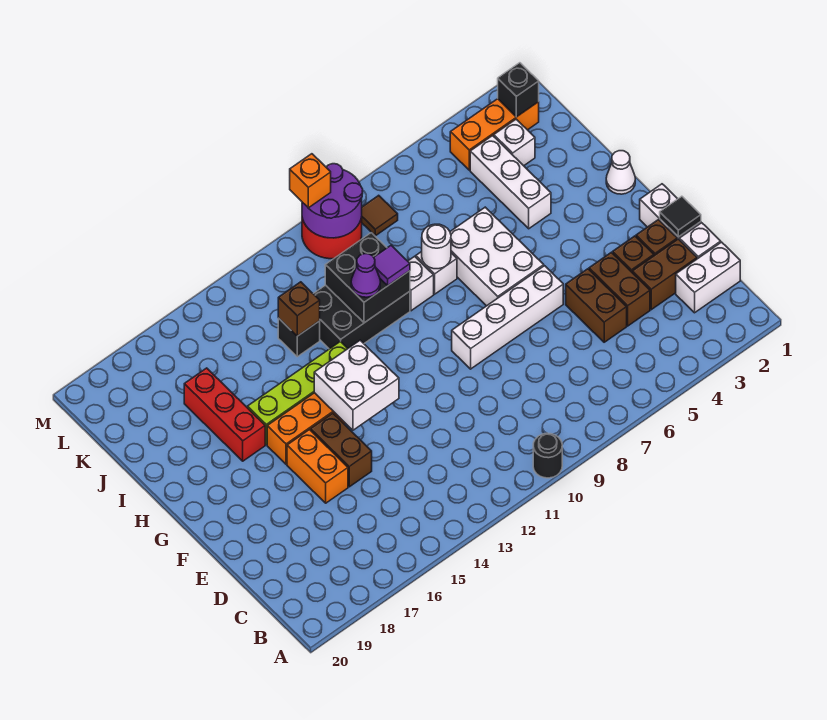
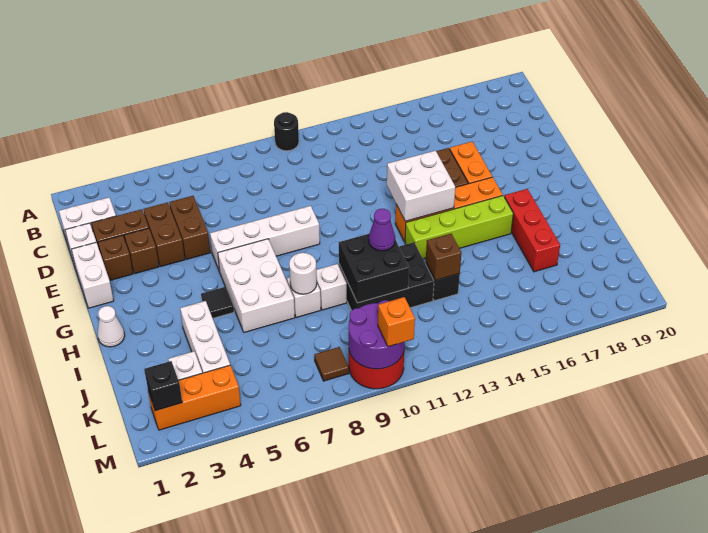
black 1x1 tile [660,196,701,237] -> black 1x1 tile moved to [201,287,234,318]
purple 1x1 tile [374,245,410,285] -> none

